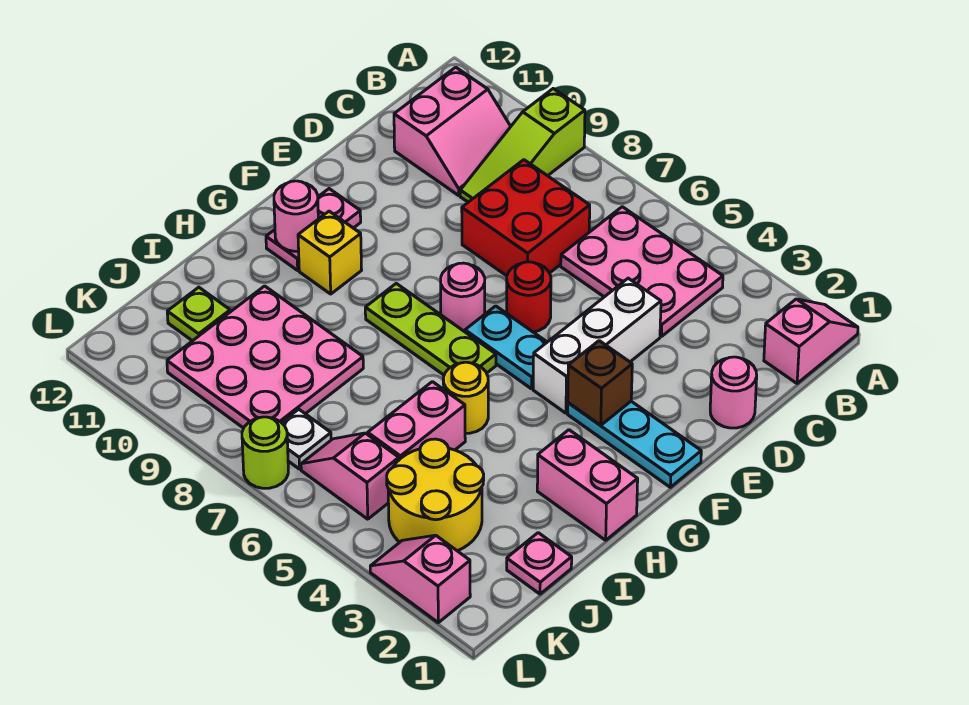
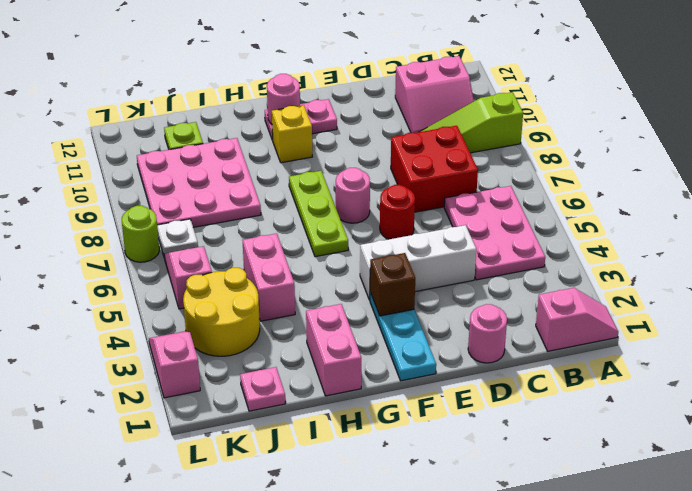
cyan 1x2 plate [465,306,547,389] -> none
yellow 1x1 round brick [443,362,488,433] -> none
pink 1x2 brick [368,382,465,460] -> pink 1x2 brick turned to [243,234,295,321]

